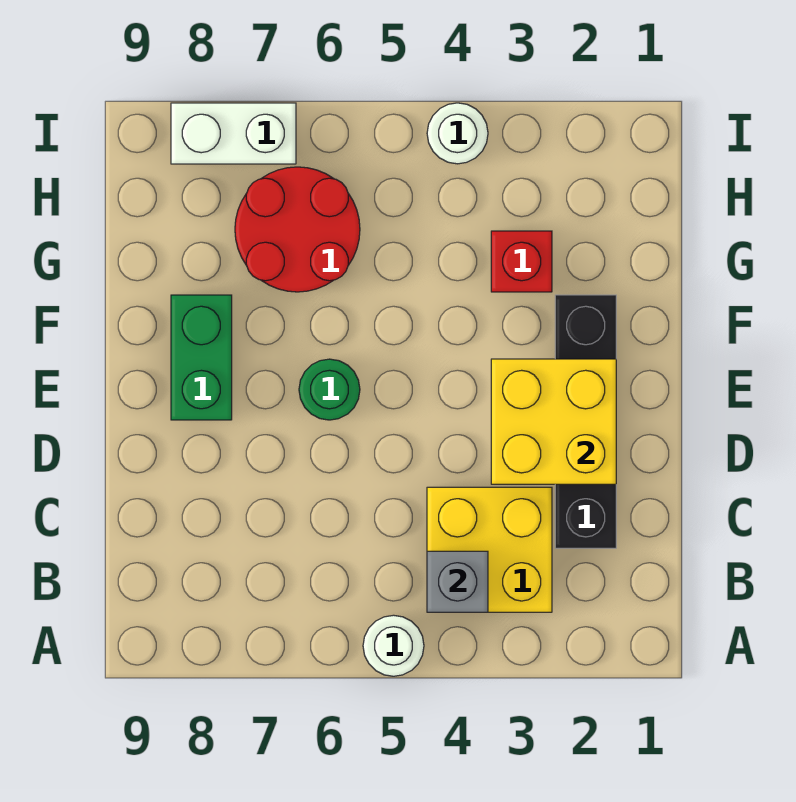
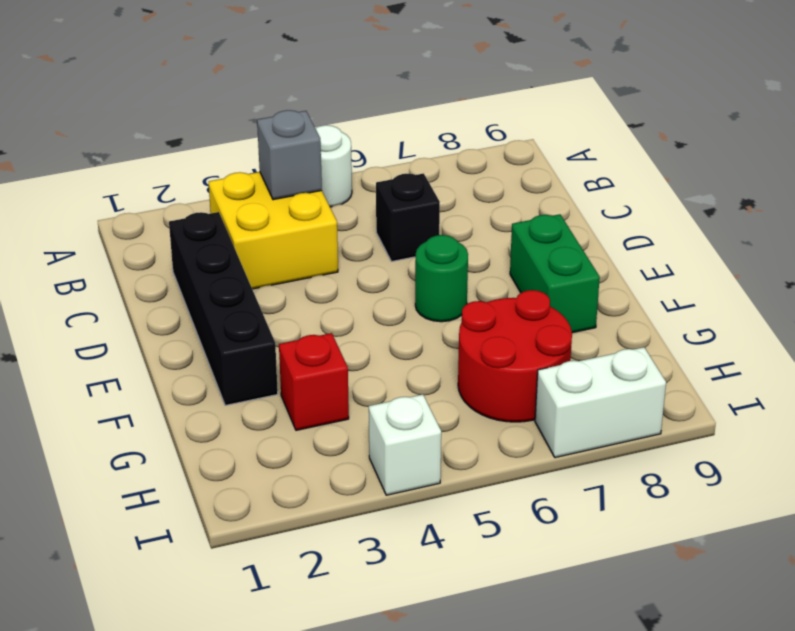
none -> black 1x1 brick [376,173,440,262]
yellow 2x2 brick [491,359,616,484] -> none
white 1x1 round brick [427,103,488,164] -> white 1x1 brick [369,394,441,495]

